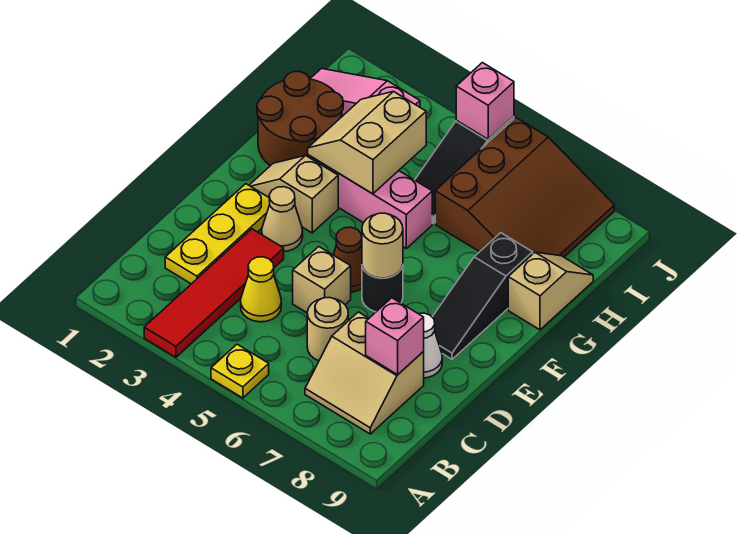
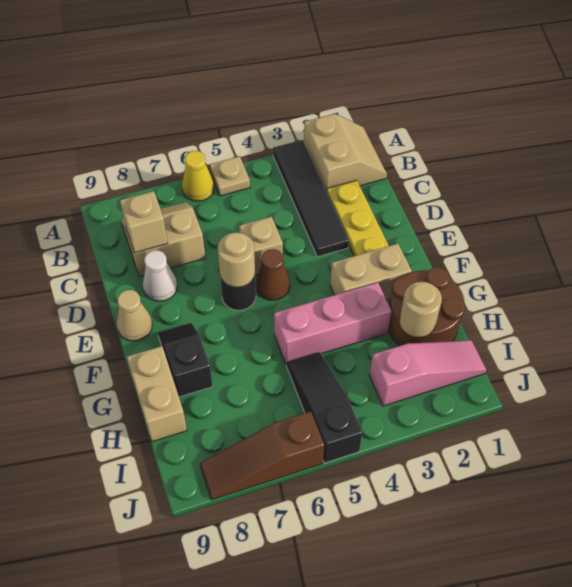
red 1x4 tile [144,229,284,357] -> black 1x4 tile [273,140,349,257]
yellow 1x1 plate [211,344,269,398] -> tan 1x1 plate [210,156,250,196]
yellow 1x1 cone [241,257,281,322] -> yellow 1x1 cone moved to [182,151,214,201]
tan 1x1 round brick [307,297,348,361] -> tan 1x1 round brick moved to [400,282,442,337]
pink 1x1 brick [366,298,424,375] -> tan 1x1 brick [120,191,168,253]
tan 1x1 cone [262,187,303,252] -> tan 1x1 cone moved to [117,290,152,341]
black 1x3 slope [432,233,533,359] -> black 1x2 slope [158,323,213,397]
tan 1x2 slope [249,156,338,233] -> tan 1x2 brick [330,244,412,300]
tan 2x2 slope [308,91,426,194] -> tan 2x2 slope moved to [304,114,387,191]
tan 1x2 slope [508,252,593,330] -> tan 1x2 brick [127,346,187,442]
brown 3x3 slope [435,117,614,257] -> brown 1x3 slope [200,412,324,500]
pink 1x1 brick [456,63,514,139] -> none

